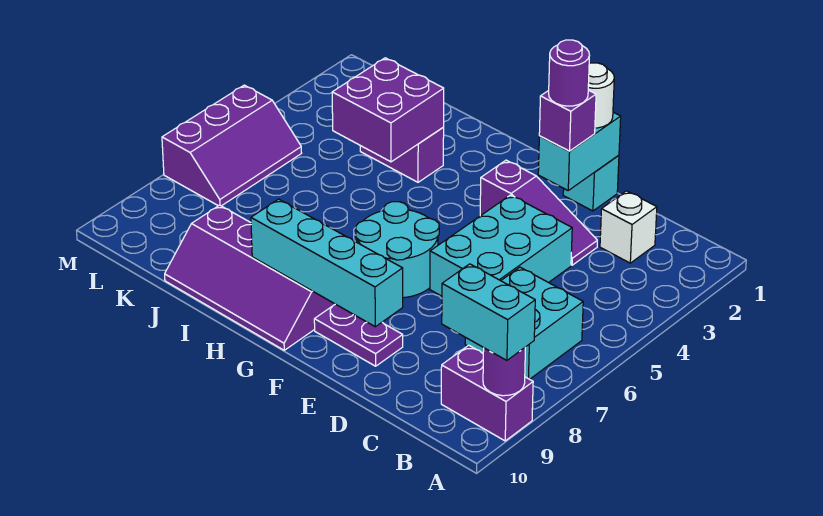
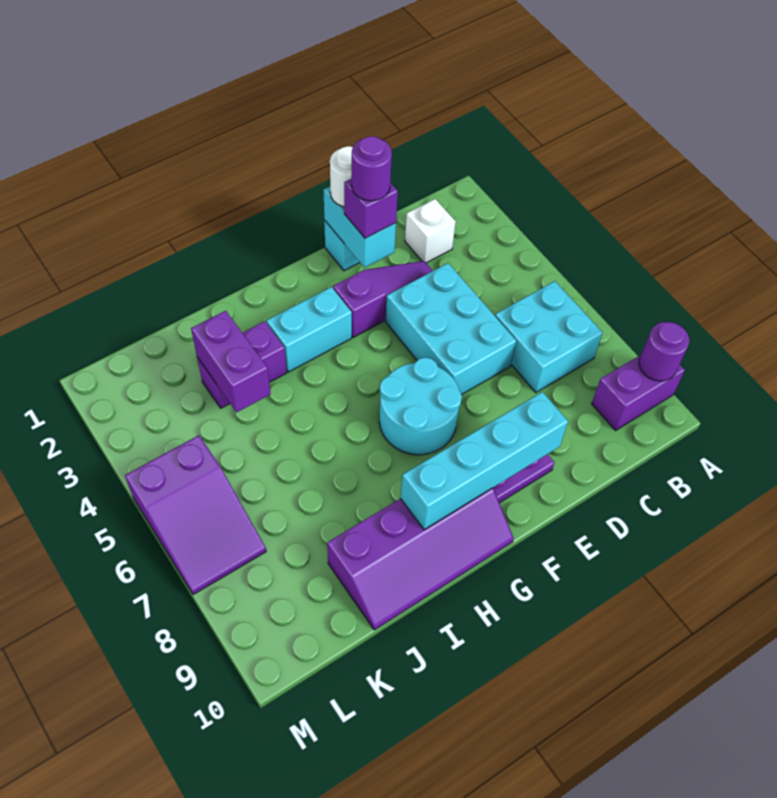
cyan 1x2 brick [442,264,535,360] -> cyan 1x2 brick moved to [267,287,352,372]
purple 2x2 brick [332,58,444,162] -> purple 1x2 brick [191,311,271,412]
purple 2x3 slope [162,85,301,206] -> purple 2x3 slope turned to [125,435,266,595]

